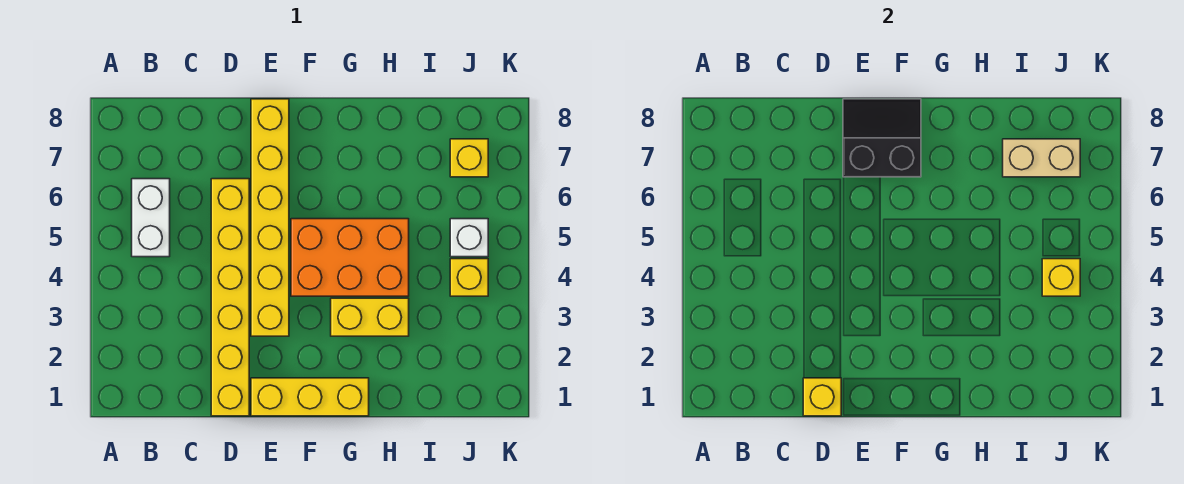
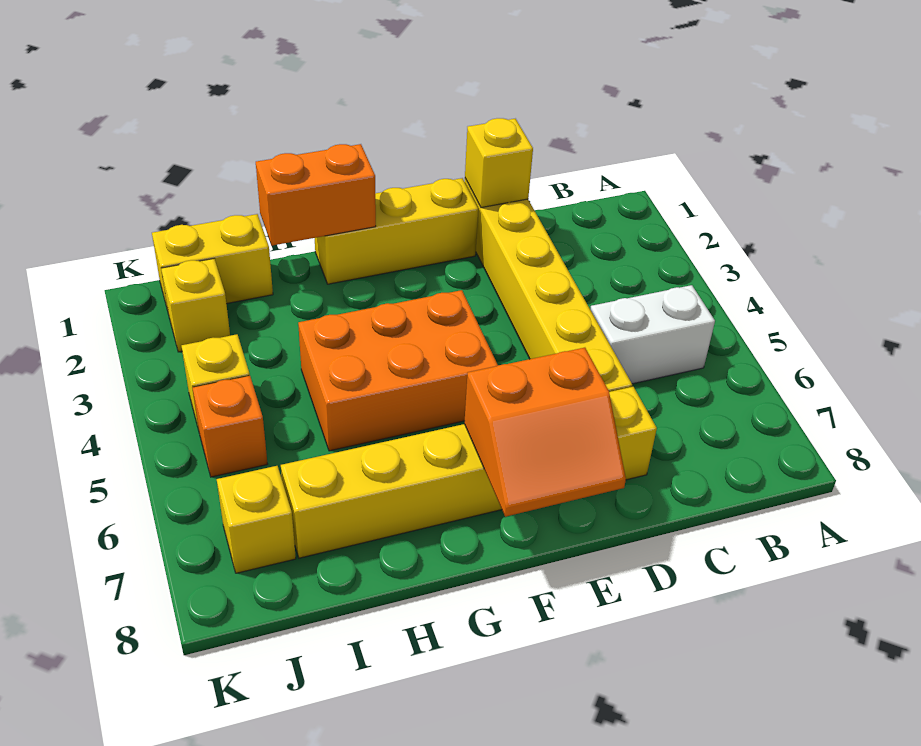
white 1x2 brick [132,179,170,257] -> white 1x2 brick turned to [590,285,715,384]
yellow 1x6 brick [251,99,289,336] -> yellow 1x6 brick turned to [281,387,657,558]
black 2x2 slope [843,99,921,177] -> orange 2x2 slope [464,348,626,517]
none -> orange 1x2 brick [256,144,376,246]
yellow 1x2 brick [331,298,409,336] -> yellow 1x2 brick moved to [152,214,273,310]
tan 1x2 brick [1003,139,1080,177] -> none
yellow 1x1 brick [1042,259,1080,296] -> yellow 1x1 brick moved to [161,259,230,352]
white 1x1 brick [450,219,488,257] -> orange 1x1 brick [192,376,267,477]

